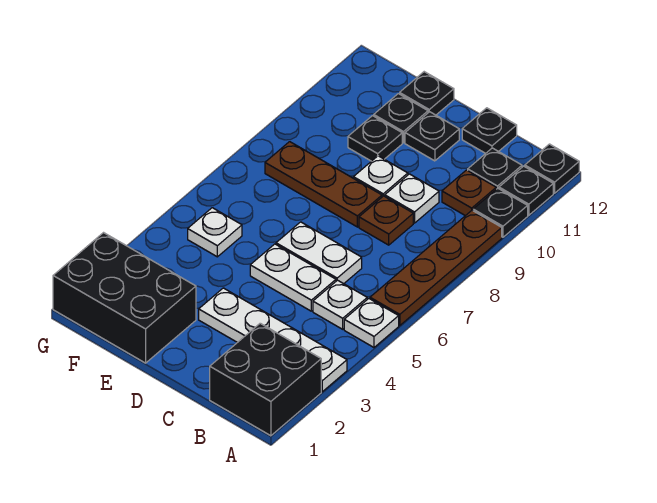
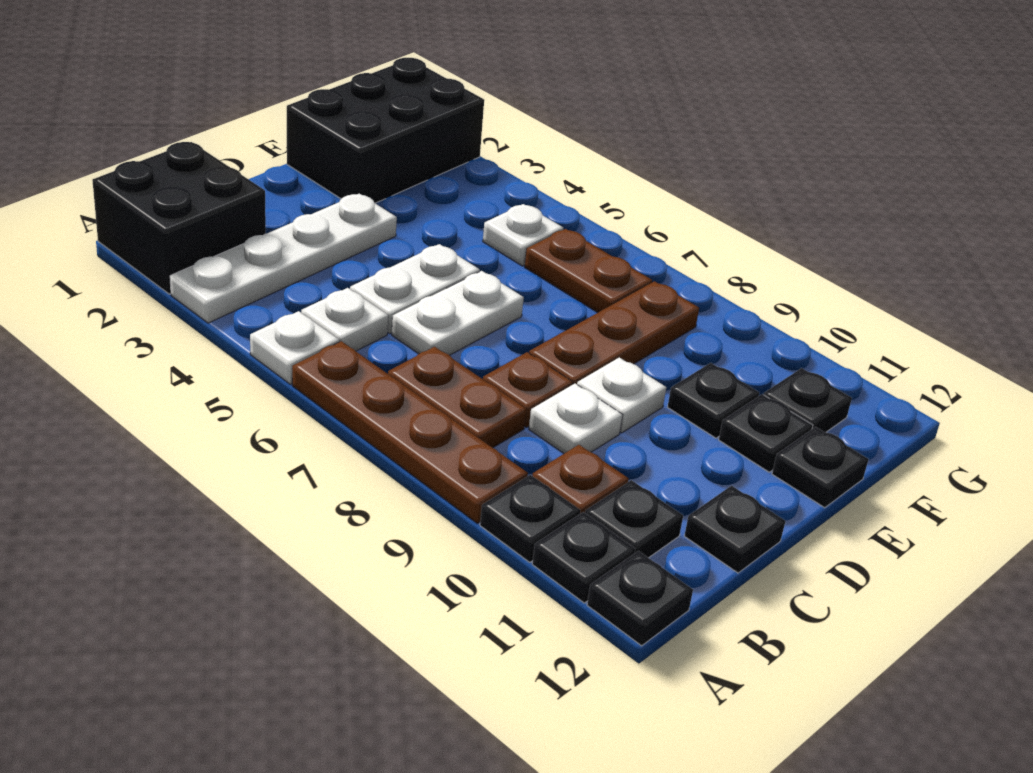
none -> brown 1x2 plate [388,347,526,448]
black 1x1 plate [405,112,459,161] -> black 1x1 plate moved to [764,368,852,432]
none -> brown 1x2 plate [525,229,652,313]

